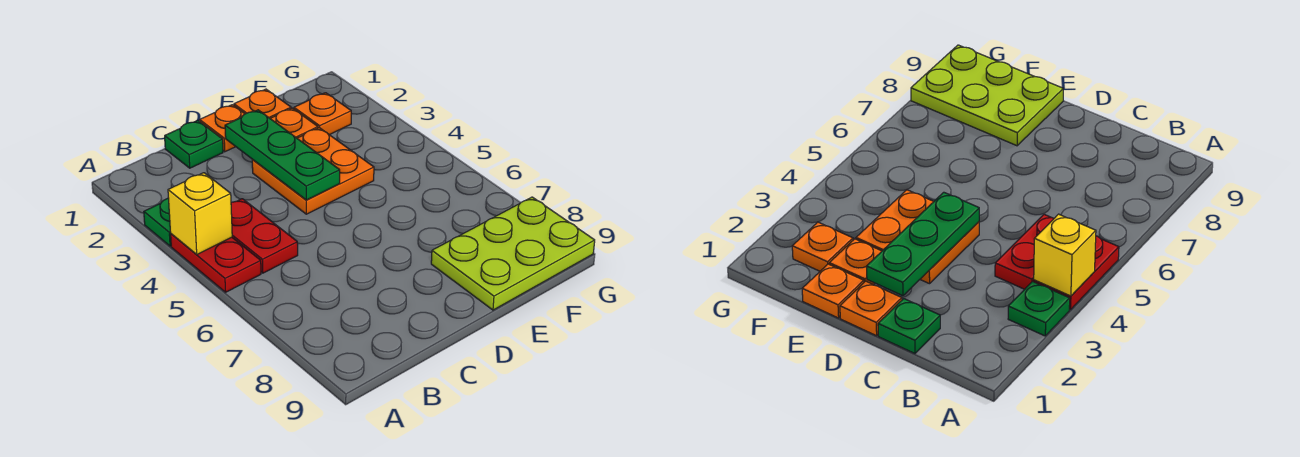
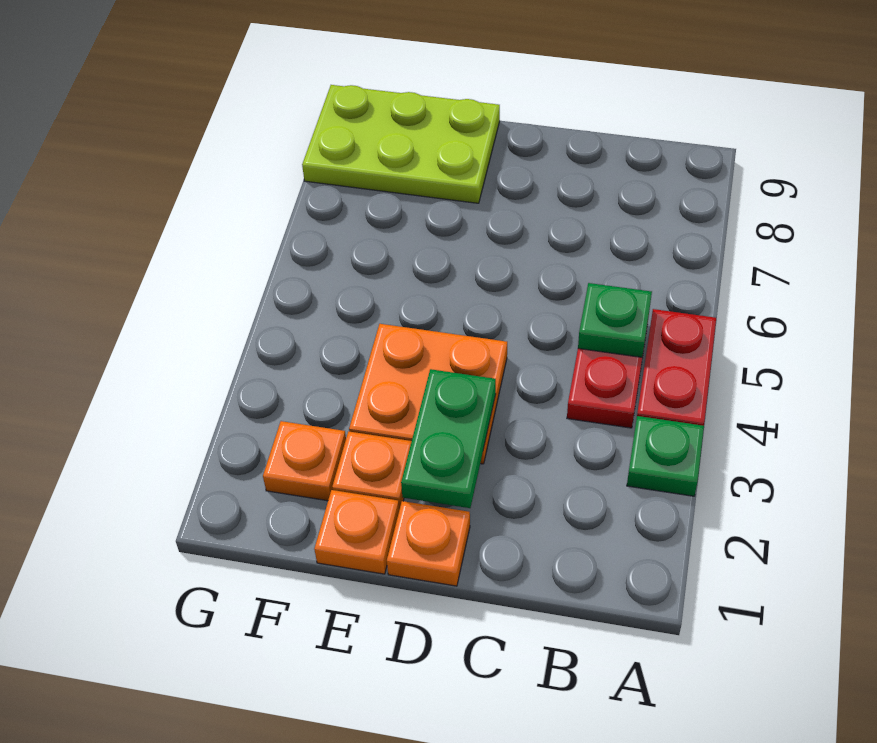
yellow 1x1 brick [168,173,232,255] -> none
green 1x1 plate [165,120,223,168] -> green 1x1 plate moved to [578,283,652,357]
green 1x3 plate [225,110,340,200] -> green 1x2 plate [401,369,496,508]

